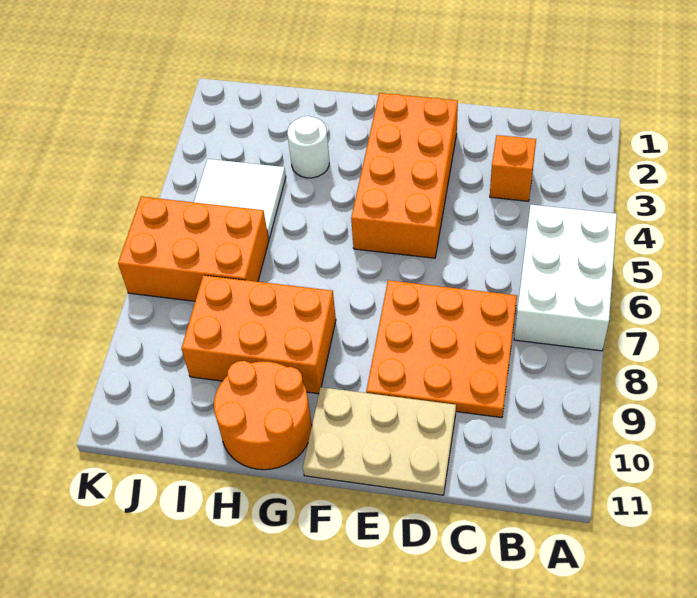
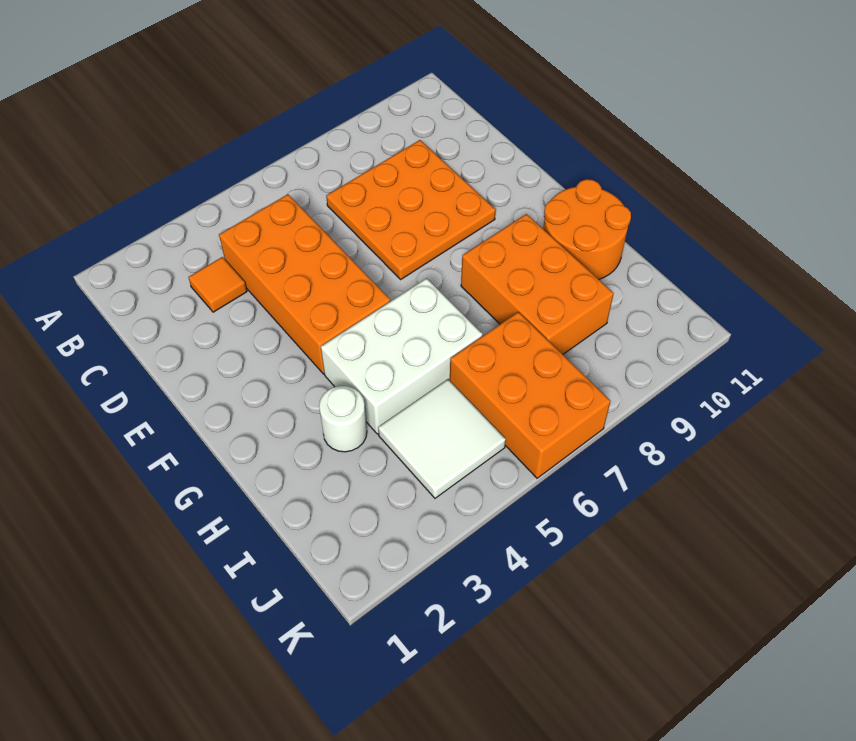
white 2x3 brick [514,205,617,351] -> white 2x3 brick moved to [321,278,482,434]
orange 1x1 brick [490,135,536,201] -> orange 1x1 tile [189,257,247,312]
tan 2x3 plate [303,387,456,495] -> none
orange 2x4 brick [351,93,458,258] -> orange 2x4 brick turned to [219,194,390,374]

